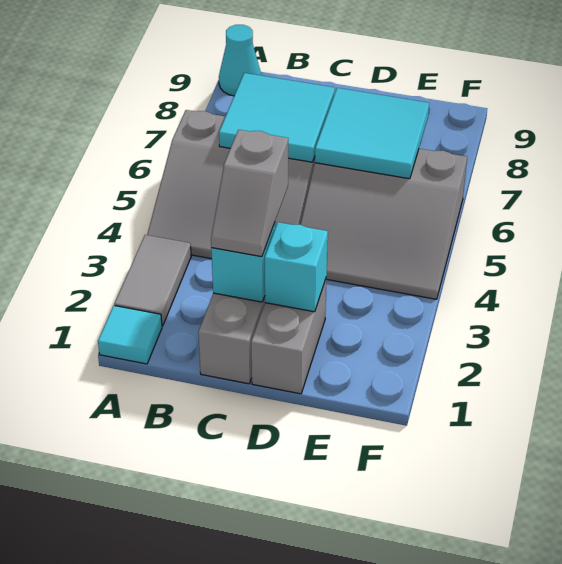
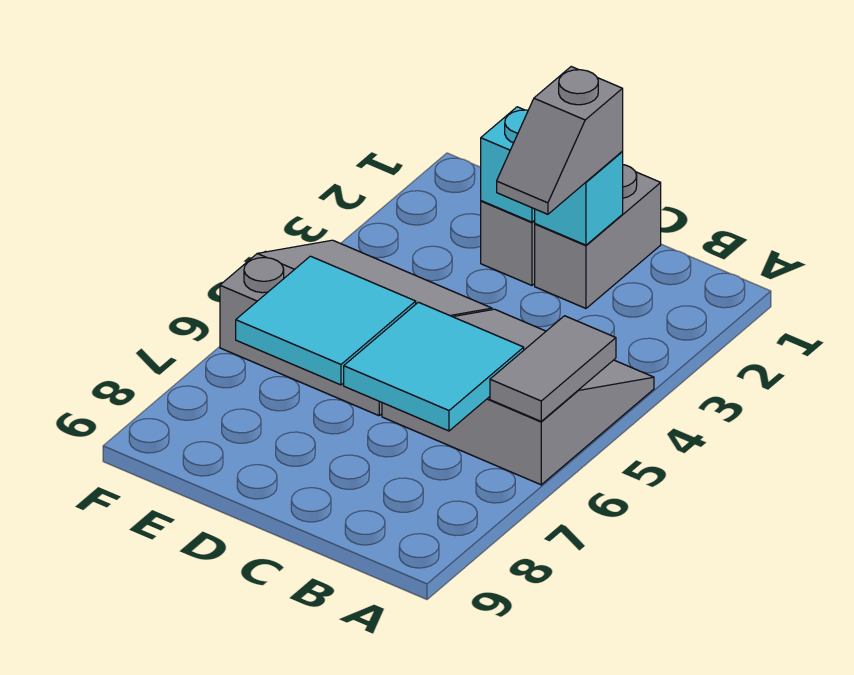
cyan 1x1 tile [98,306,162,364] -> none
grey 1x2 tile [114,235,191,326] -> grey 1x2 tile moved to [490,316,616,421]
cyan 1x1 cone [219,25,261,96] -> none
grey 1x2 slope [211,130,288,257] -> grey 1x2 slope turned to [497,67,623,214]

